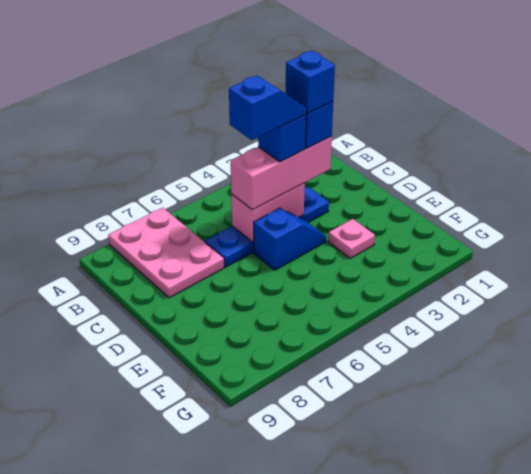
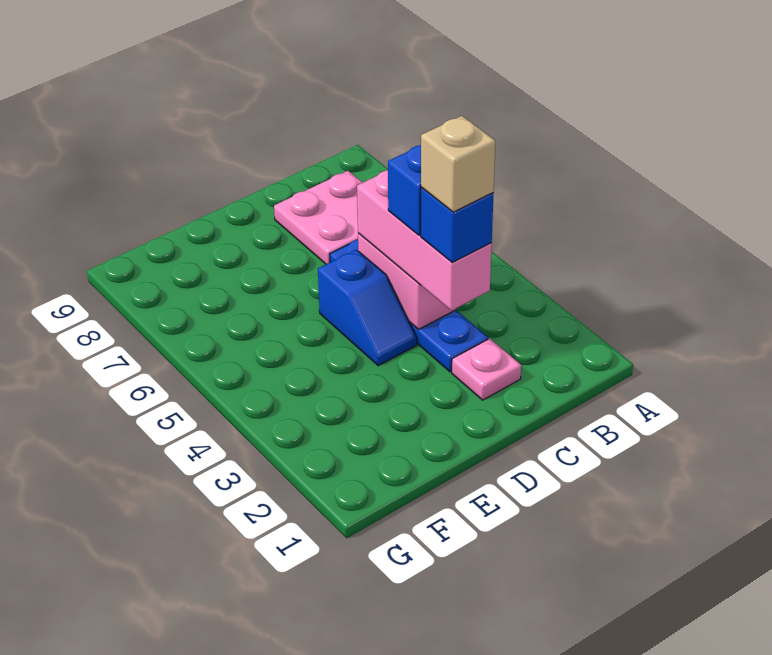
pink 2x3 plate [108,208,224,298] -> pink 2x2 plate [274,171,363,264]
blue 1x1 brick [286,51,335,113] -> tan 1x1 brick [421,116,495,212]
blue 1x2 slope [229,76,307,140] -> none
pink 1x1 plate [328,219,375,258] -> pink 1x1 plate moved to [452,339,521,400]

